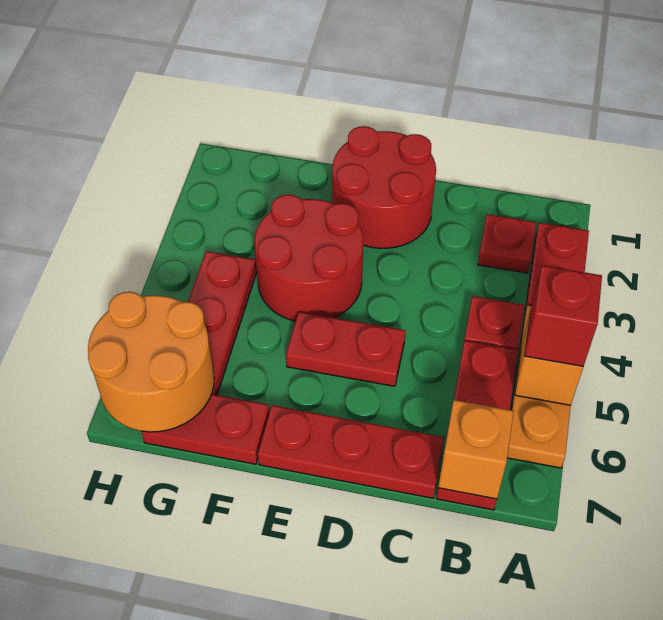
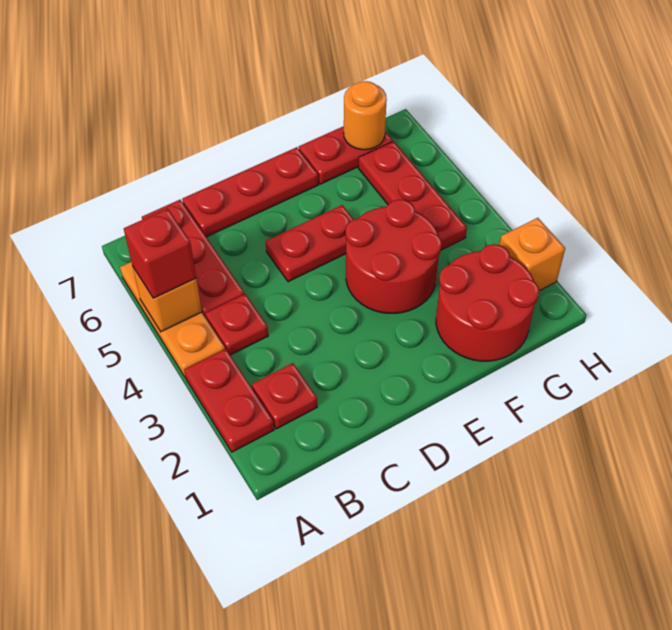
orange 1x1 brick [438,400,514,499] -> orange 1x1 brick moved to [500,218,565,291]
red 2x2 round brick [332,126,436,248] -> red 2x2 round brick moved to [436,244,539,361]
orange 2x2 round brick [88,292,214,432] -> orange 1x1 round brick [344,81,387,150]

